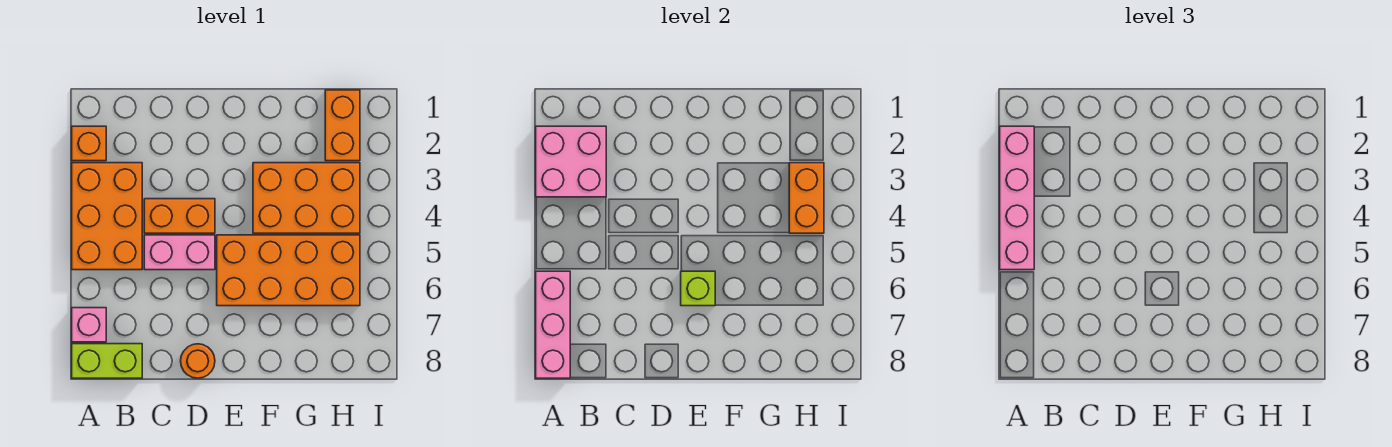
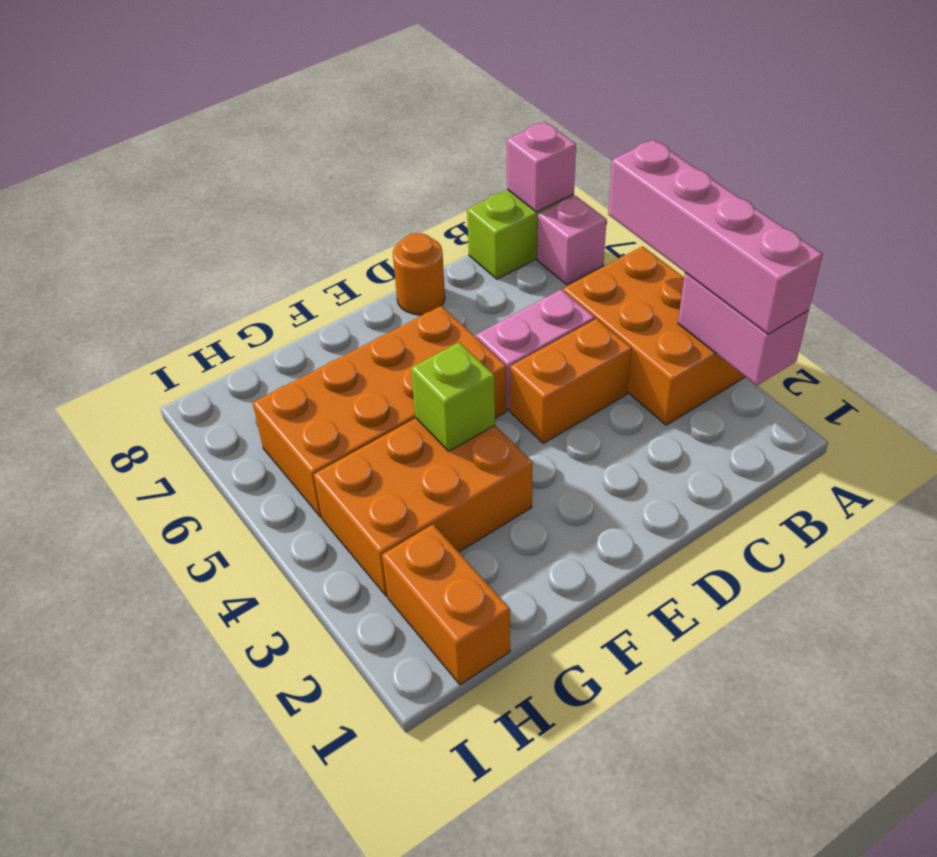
orange 1x1 brick [72,126,106,161] -> none
pink 2x2 brick [536,126,606,197] -> pink 1x2 brick [678,273,809,386]
pink 1x3 brick [536,271,570,378] -> pink 1x1 brick [507,122,576,212]
lime 1x1 brick [681,271,715,306] -> lime 1x1 brick moved to [411,342,495,451]
orange 1x2 brick [789,163,824,233] -> none

